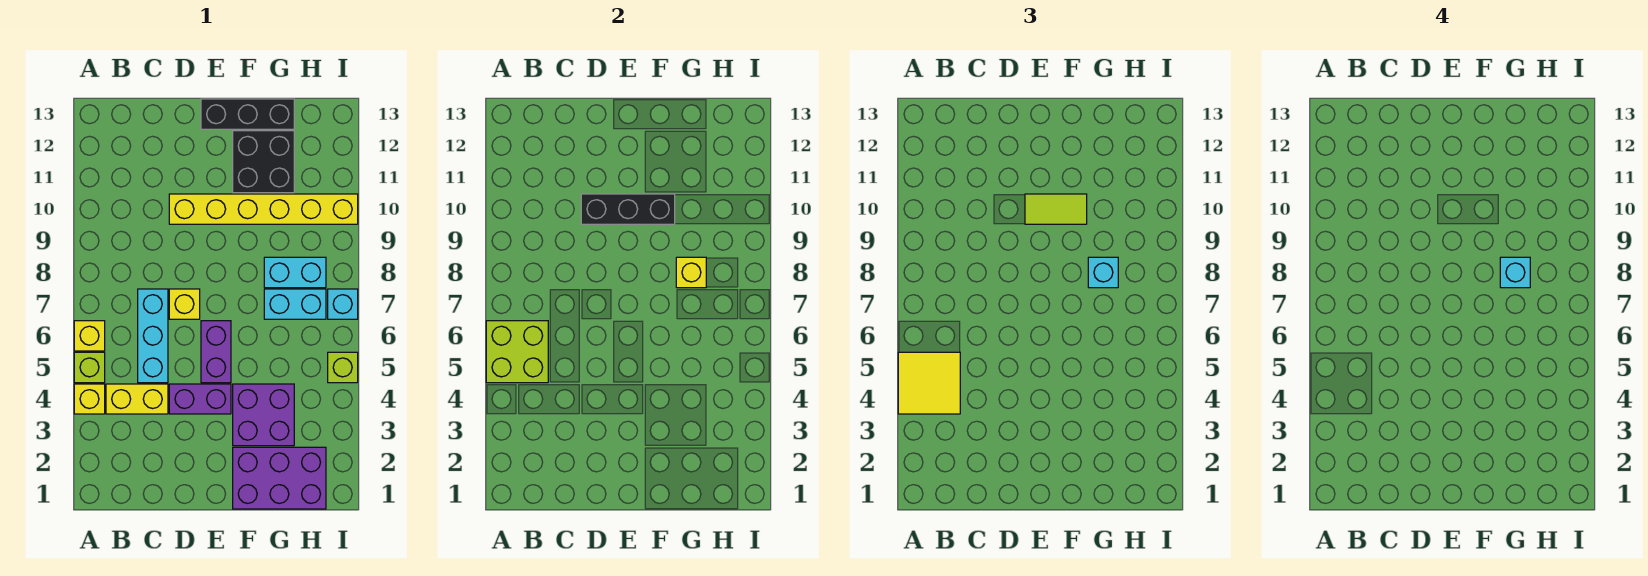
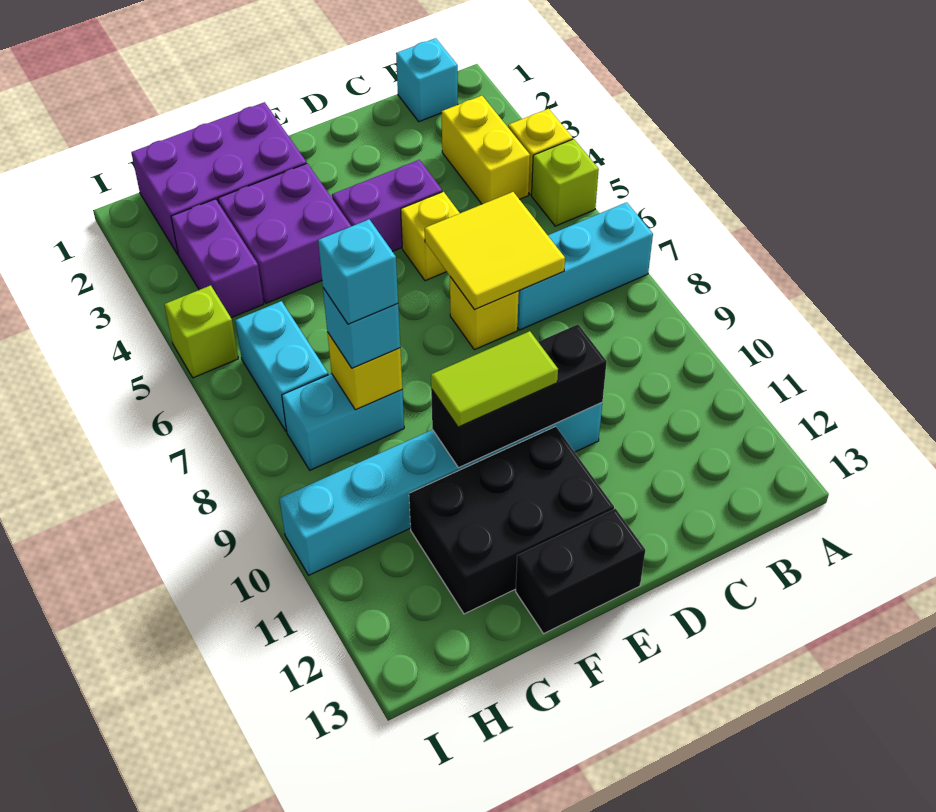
yellow 2x2 tile [898,352,960,414] -> yellow 2x2 tile moved to [425,192,565,310]
lime 2x2 brick [486,321,548,383] -> none
yellow 1x1 brick [74,321,105,351] -> yellow 1x1 brick moved to [401,192,460,281]
yellow 1x2 brick [106,384,168,414] -> yellow 1x2 brick turned to [442,96,530,204]
cyan 1x3 brick [138,289,168,383] -> cyan 1x3 brick turned to [517,202,653,330]
yellow 1x6 brick [169,194,358,224] -> cyan 1x6 brick [279,403,602,575]
purple 1x2 brick [201,321,231,383] -> purple 1x2 brick moved to [171,199,264,318]
black 1x3 brick [201,99,294,129] -> black 1x2 brick [516,509,645,634]
black 2x2 brick [233,131,294,193] -> black 2x3 brick [409,426,614,614]
cyan 1x2 brick [264,289,326,319] -> cyan 1x2 brick turned to [235,301,328,432]
cyan 1x1 brick [328,289,358,319] -> cyan 1x1 brick moved to [396,38,458,122]

